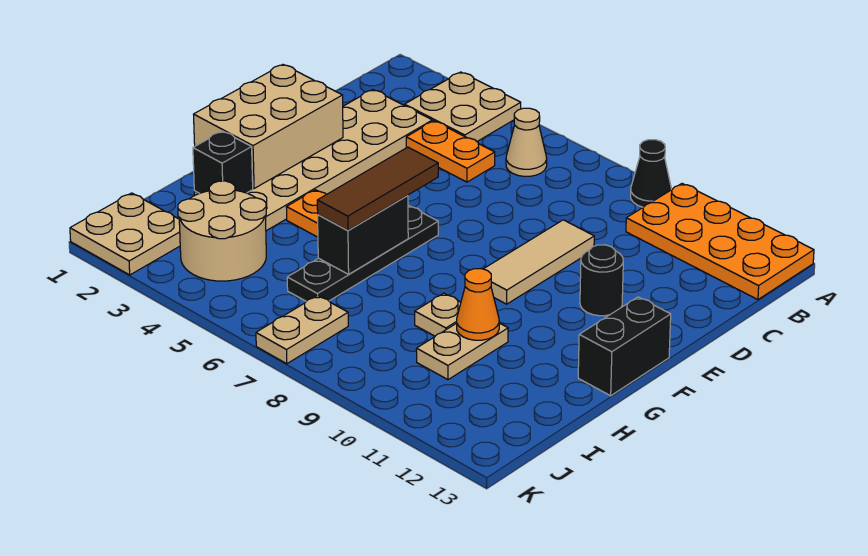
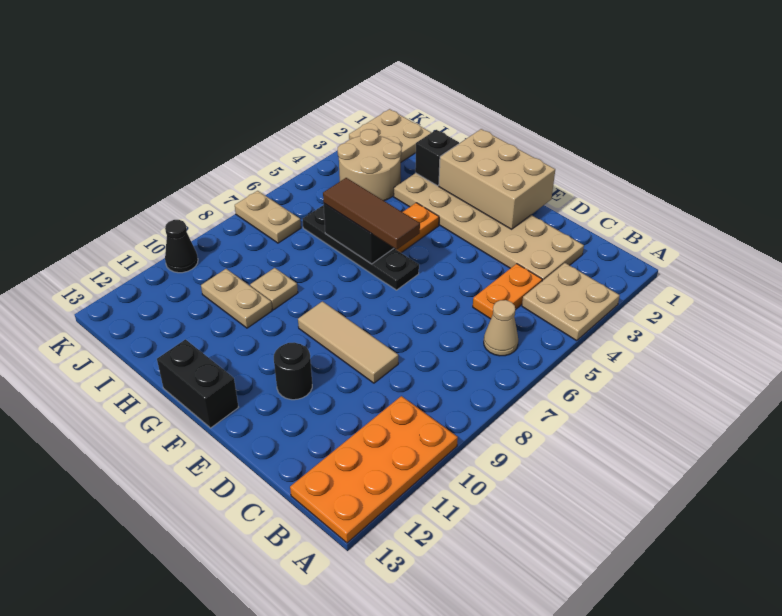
black 1x1 cone [631,140,671,207] -> black 1x1 cone moved to [165,220,198,273]
orange 1x1 cone [457,269,499,340] -> none

